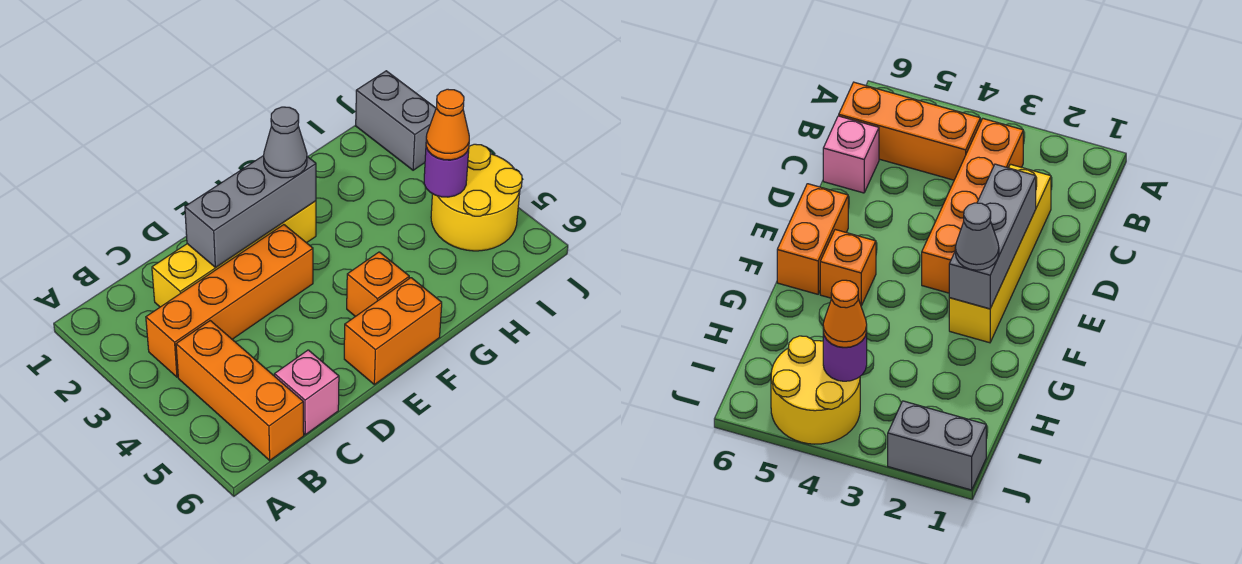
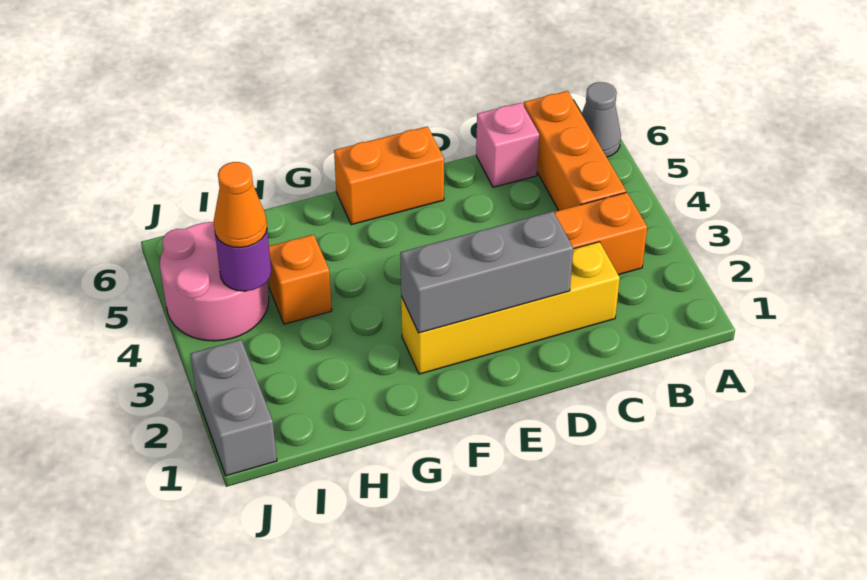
grey 1x1 cone [264,107,307,178] -> grey 1x1 cone moved to [582,82,621,157]
orange 1x1 brick [347,252,409,317] -> orange 1x1 brick moved to [269,234,332,324]
yellow 2x2 round brick [431,144,522,251] -> pink 2x2 round brick [160,222,269,341]

